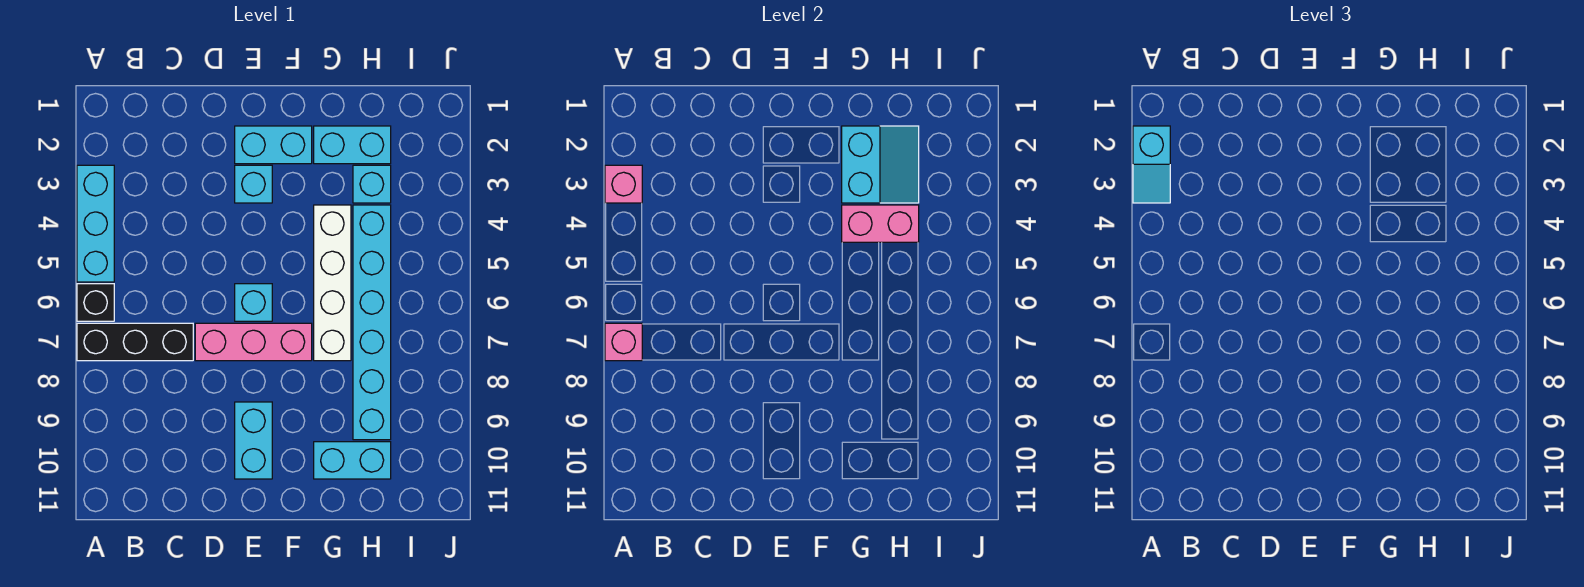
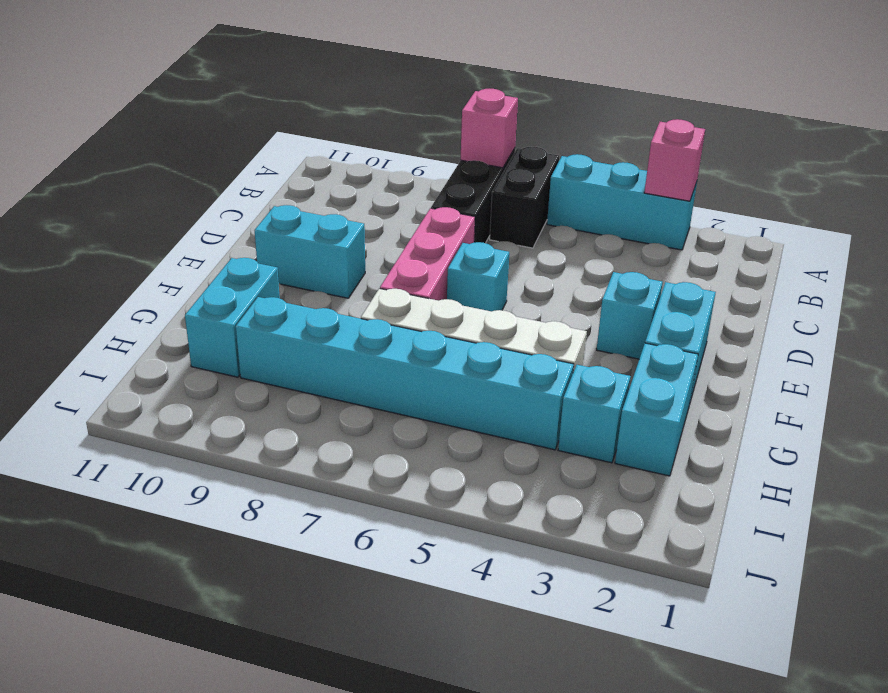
cyan 1x2 slope [1133,126,1170,203] -> none
black 1x1 brick [77,284,114,321] -> black 1x2 brick [490,147,559,248]
cyan 2x2 slope [842,126,919,203] -> none
pink 1x2 brick [842,205,919,242] -> none

